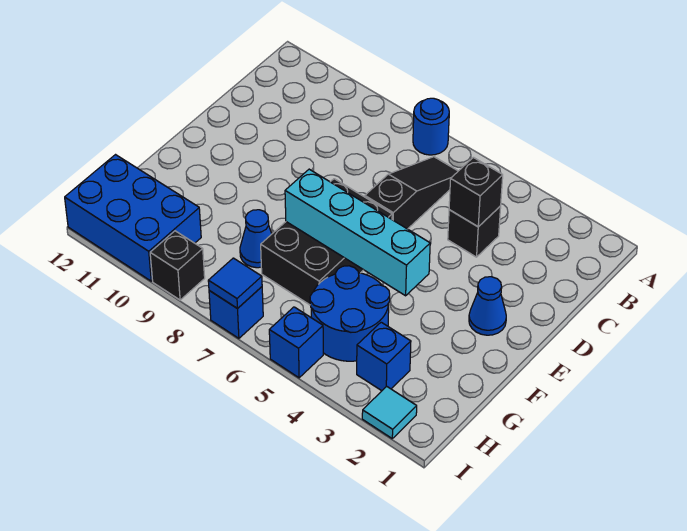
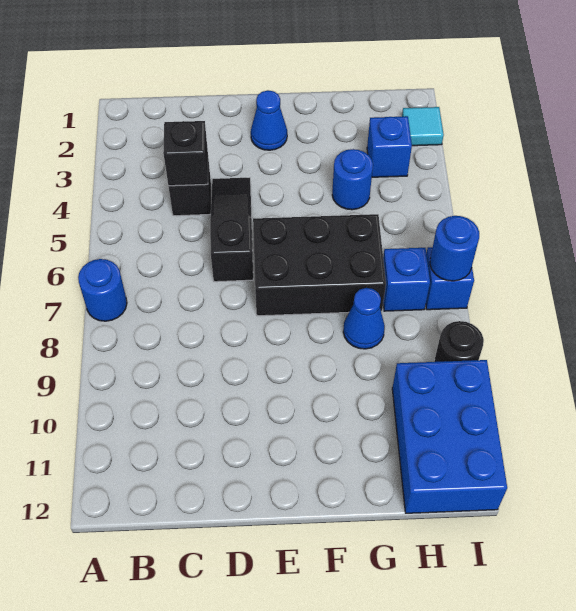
black 1x3 slope [365,157,458,229] -> black 1x3 slope turned to [210,178,253,282]
cyan 1x4 brick [285,169,430,296] -> none
blue 2x2 round brick [310,266,390,361] -> blue 1x1 round brick [332,149,373,210]
blue 1x1 brick [269,307,323,378] -> blue 1x1 brick moved to [383,248,430,311]
blue 1x1 tile [208,258,262,308] -> blue 1x1 round brick [430,216,479,281]
black 1x1 brick [150,231,205,300] -> black 1x1 round brick [434,321,484,362]

